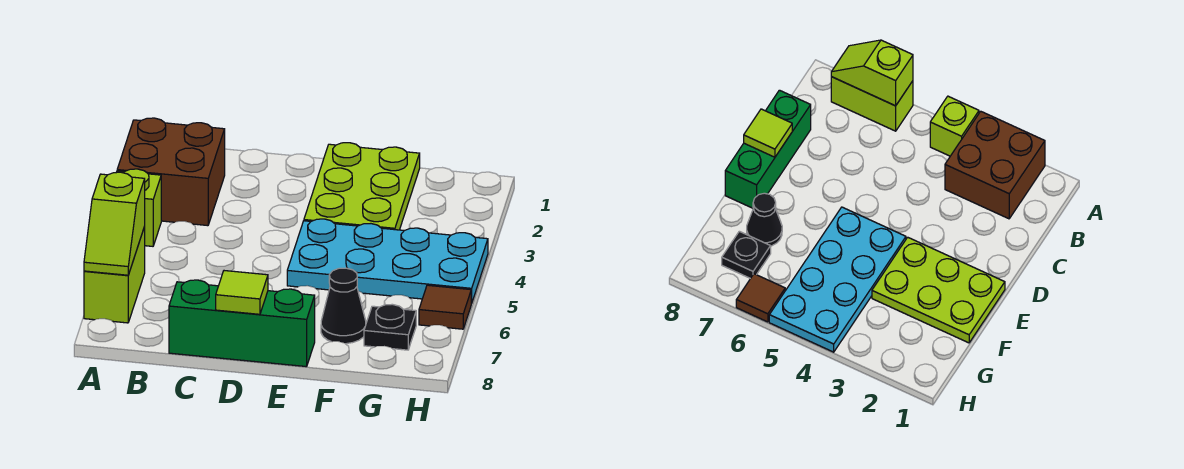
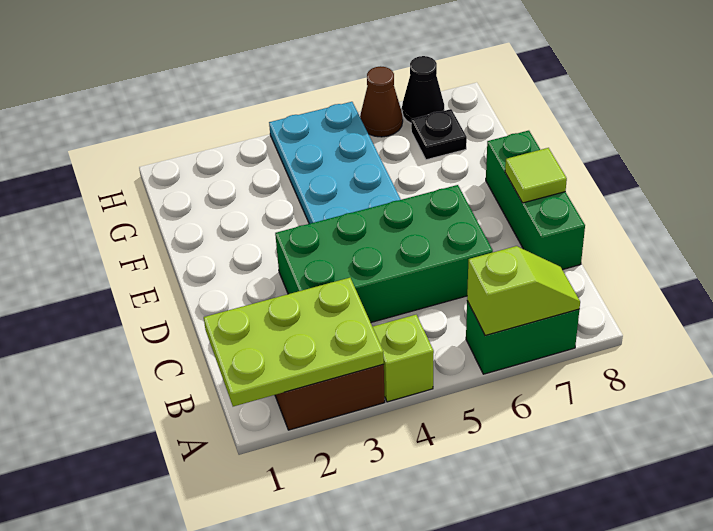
lime 1x2 brick [84,227,145,323] -> green 1x2 brick [466,301,579,374]
none -> green 2x4 brick [275,185,493,323]
lime 2x3 plate [304,143,420,230] -> lime 2x3 plate moved to [204,278,384,406]
black 1x1 cone [321,268,366,344] -> black 1x1 cone moved to [402,56,444,123]
brown 1x1 tile [419,285,471,329] -> brown 1x1 cone [360,66,403,137]

